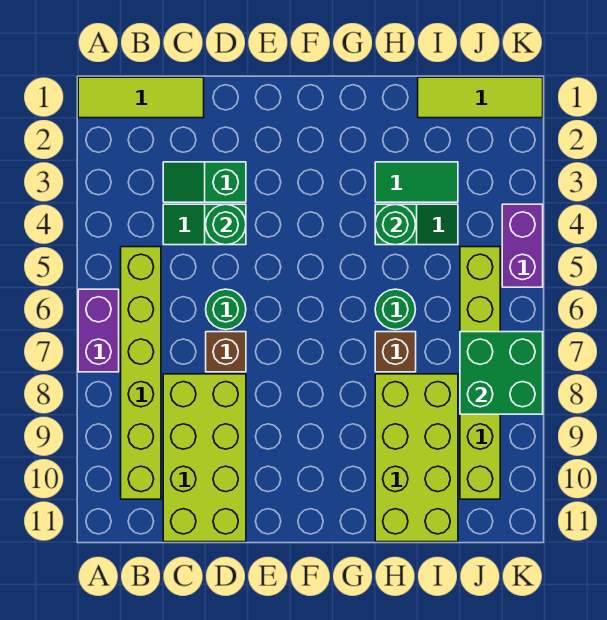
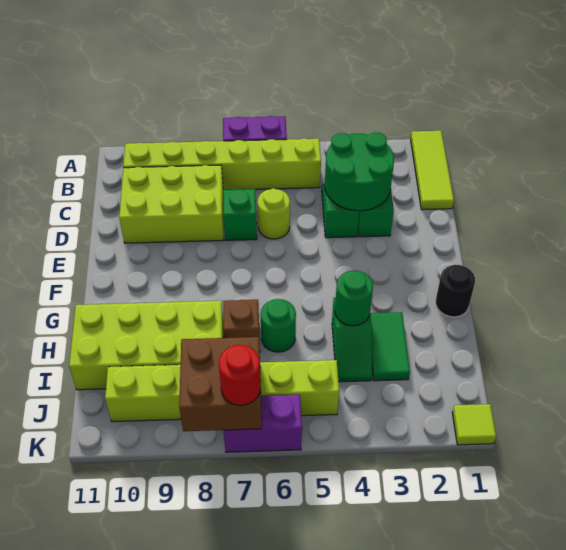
lime 2x4 brick [163,374,246,542] -> lime 2x3 brick [119,165,223,243]
green 1x1 round brick [206,204,246,245] -> green 2x2 round brick [325,132,394,211]
green 1x1 round brick [206,289,246,330] -> lime 1x1 round brick [257,188,290,239]
brown 1x1 brick [206,332,246,372] -> green 1x1 brick [223,189,257,240]
none -> black 1x1 round brick [436,265,475,317]
lime 1x3 tile [418,77,543,118] -> lime 1x1 tile [452,404,496,445]
green 2x2 brick [460,332,543,414] -> brown 2x2 brick [179,337,262,431]
purple 1x2 brick [502,204,543,287] -> purple 1x2 brick moved to [224,395,302,452]
none -> red 1x1 round brick [219,345,261,406]

